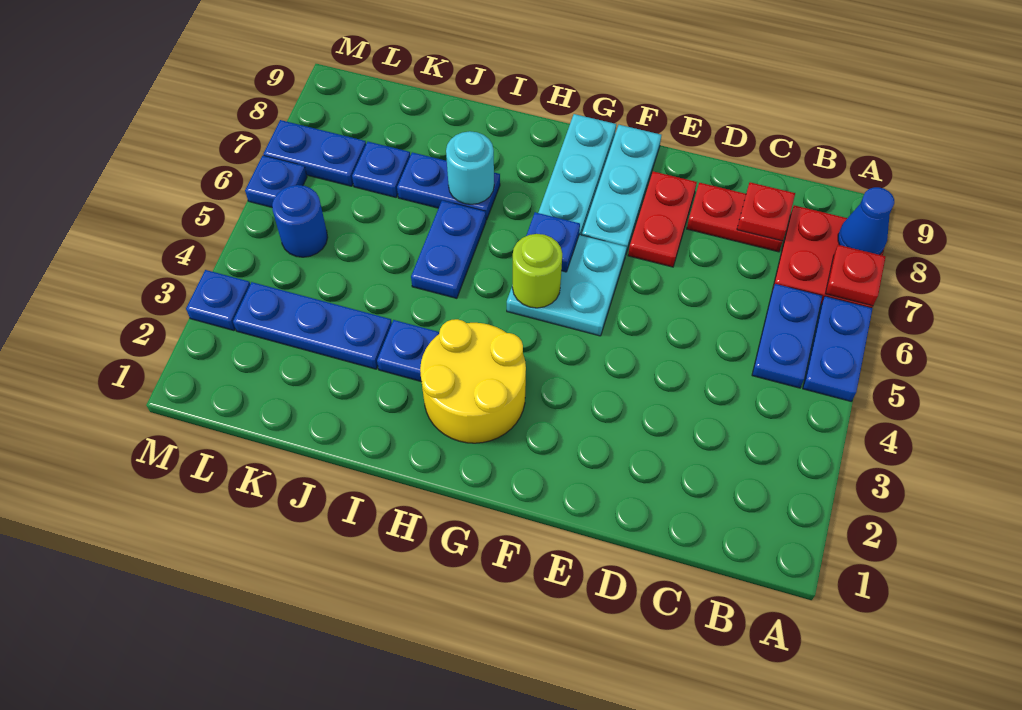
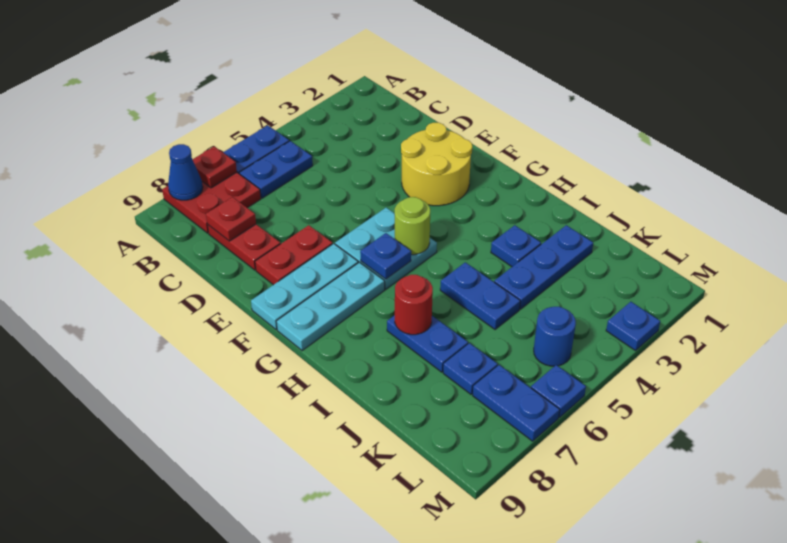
yellow 2x2 round brick [420,319,526,443] -> yellow 2x2 round brick moved to [401,123,472,206]
blue 1x2 plate [411,201,486,298] -> blue 1x2 plate turned to [440,262,520,330]
cyan 1x1 round brick [446,131,494,204] -> red 1x1 round brick [395,275,433,335]
blue 1x3 plate [233,282,392,369] -> blue 1x3 plate turned to [494,225,593,309]

